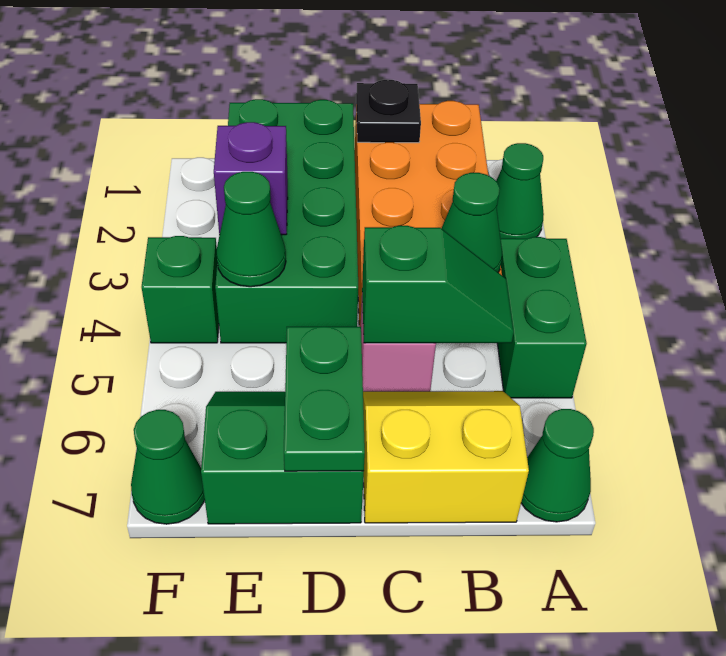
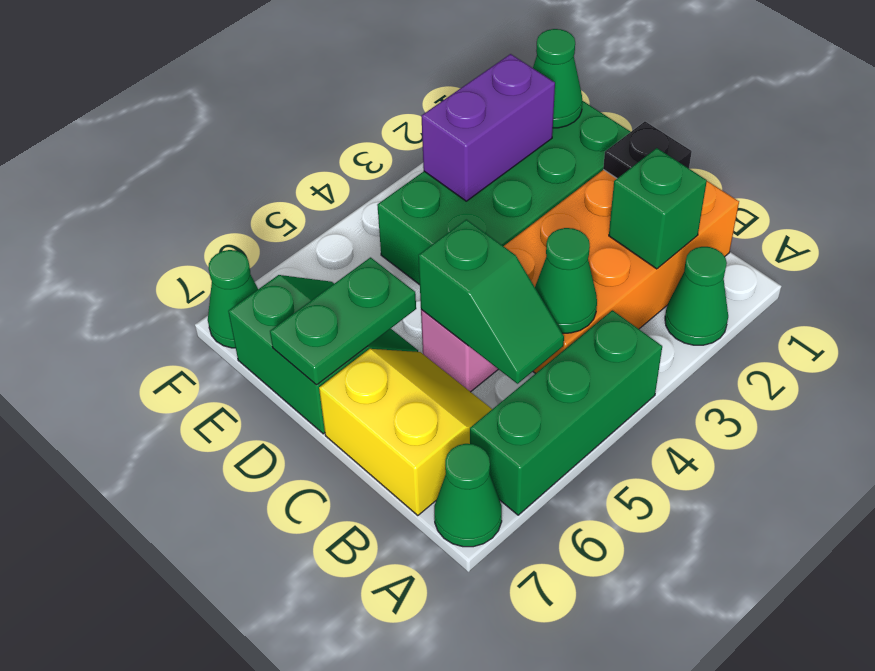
green 1x2 brick [497,237,587,398] -> green 1x3 brick [470,310,662,515]
purple 1x1 brick [214,122,288,235] -> purple 1x2 brick [421,54,555,201]
green 1x1 cone [216,172,286,287] -> green 1x1 cone moved to [533,29,582,128]
green 1x1 brick [142,236,219,343] -> green 1x1 brick moved to [609,148,707,269]

